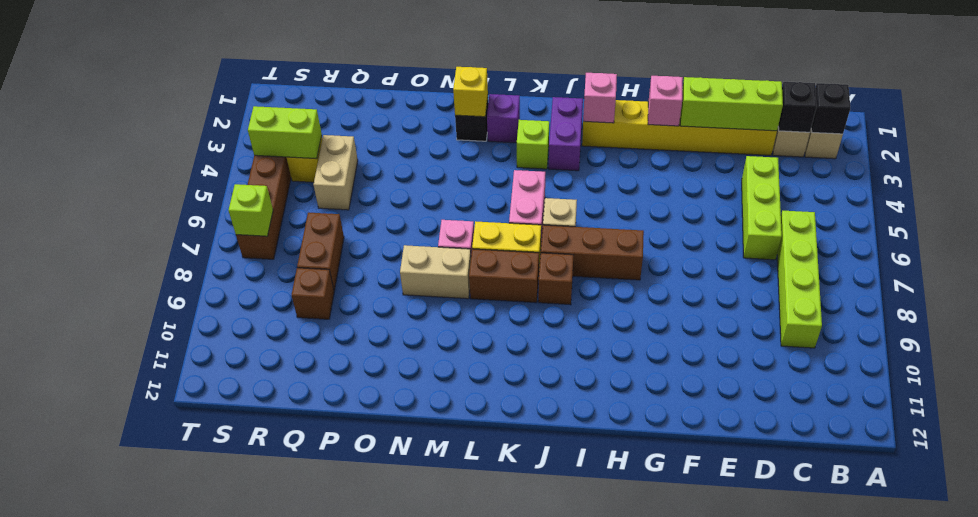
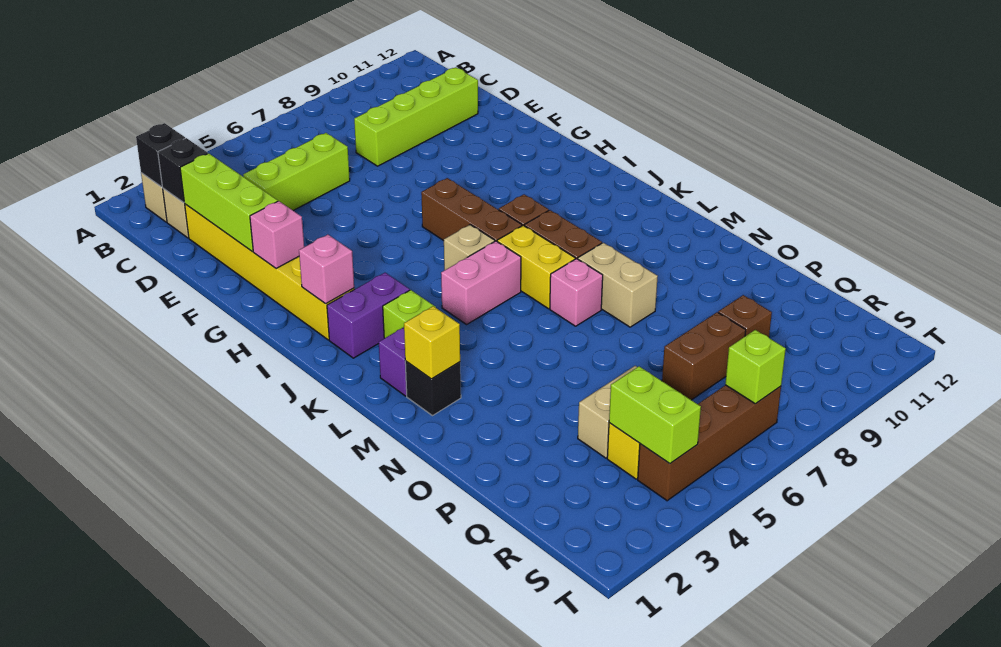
lime 1x4 brick [777,211,822,348] -> lime 1x4 brick moved to [354,67,478,166]

